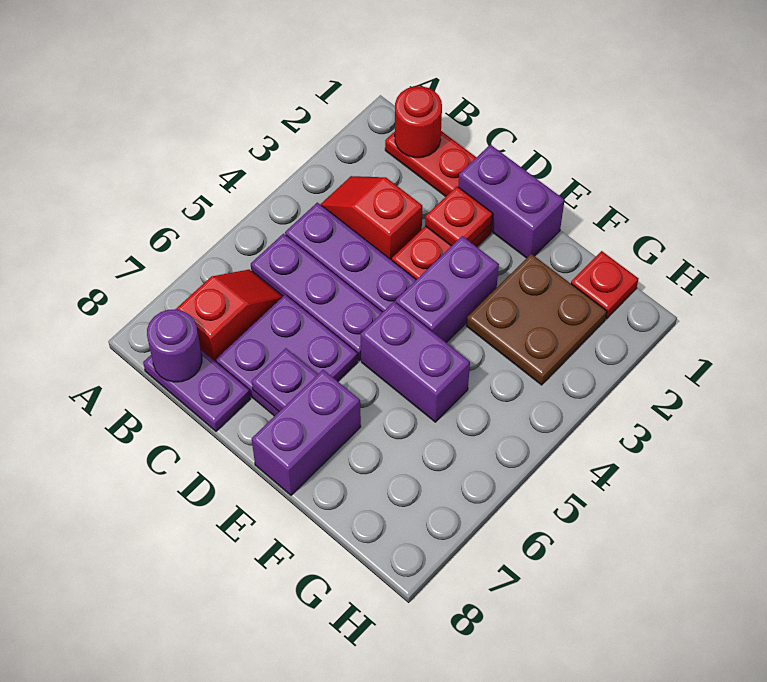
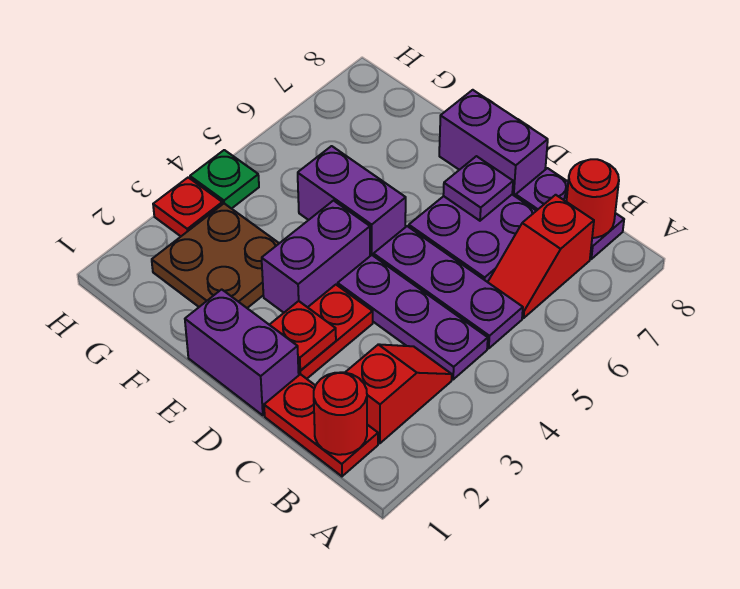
red 1x2 slope [320,176,422,260] -> red 1x2 slope turned to [345,344,452,443]
purple 1x1 round brick [147,309,202,382] -> red 1x1 round brick [566,159,619,238]
purple 1x2 brick [252,370,361,495] -> purple 1x2 brick turned to [439,90,548,197]
red 1x1 plate [571,251,639,319] -> red 1x1 plate moved to [153,177,222,236]
none -> green 1x1 plate [190,150,259,209]

